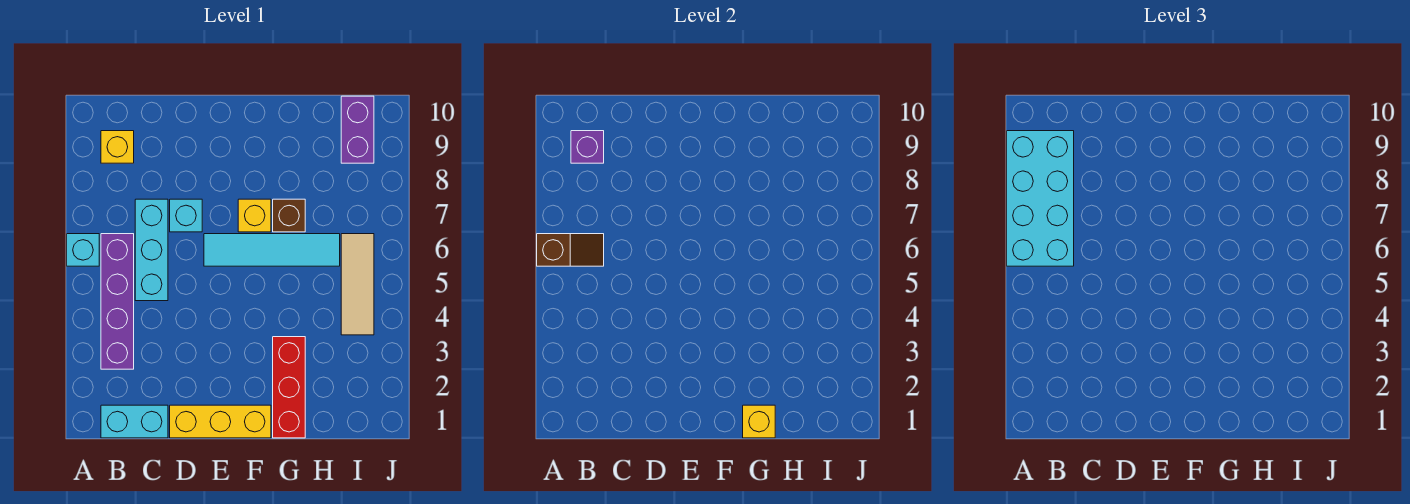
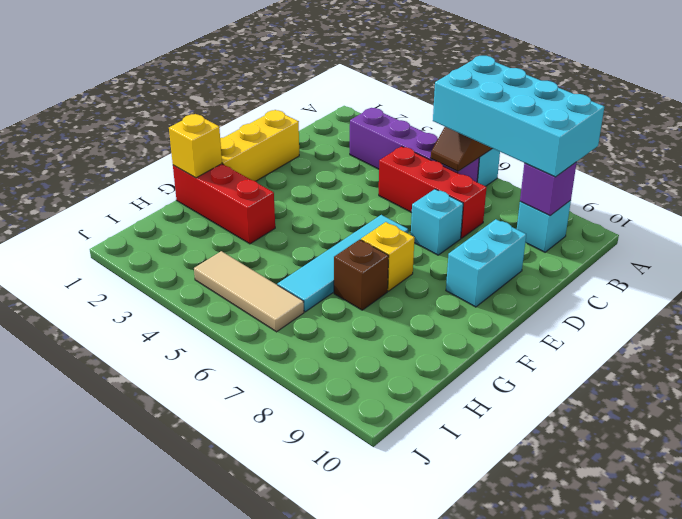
cyan 1x2 brick [101,405,168,438] -> cyan 1x2 brick moved to [446,219,526,307]
yellow 1x1 brick [101,131,134,163] -> cyan 1x1 brick [517,200,571,252]
cyan 1x3 brick [135,199,168,301] -> red 1x3 brick [379,146,487,238]
purple 1x2 brick [341,96,374,163] -> none

